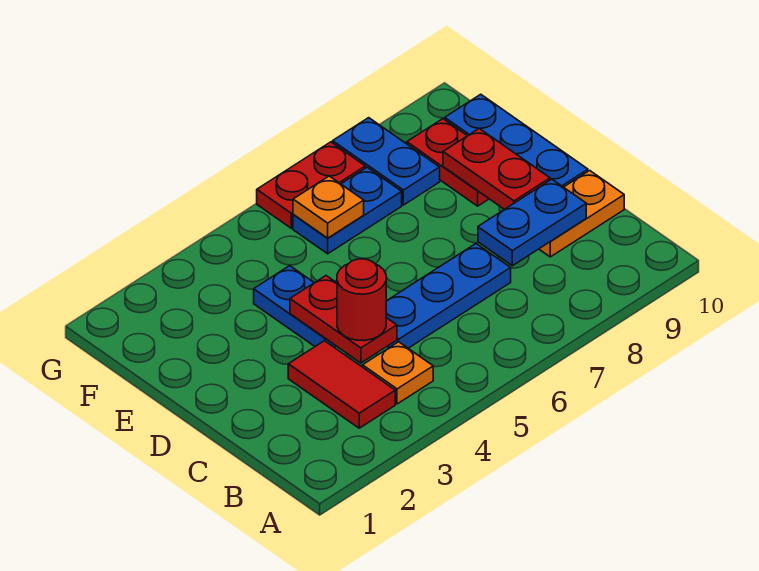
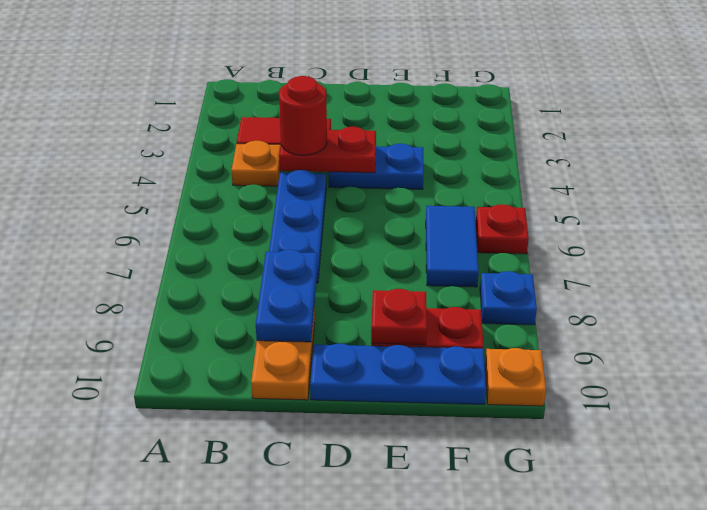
red 1x2 plate [443,128,550,210] -> red 1x1 plate [371,289,427,345]
blue 1x2 plate [293,167,402,254] -> blue 1x2 tile [426,206,479,287]
orange 1x1 plate [293,176,364,238] -> orange 1x1 plate moved to [485,348,546,406]
blue 1x2 plate [333,118,440,205] -> blue 1x1 plate [480,271,537,325]
red 1x2 plate [257,142,365,228] -> red 1x1 plate [476,204,529,254]

